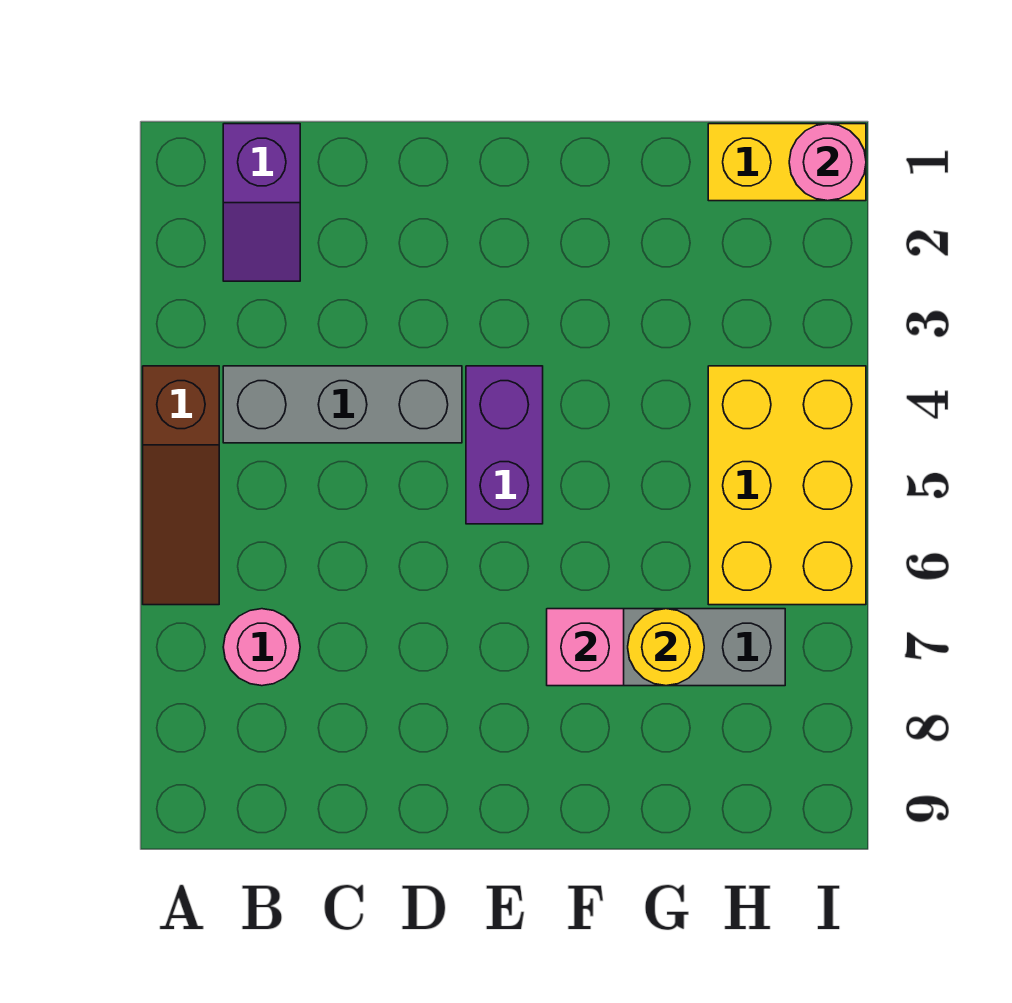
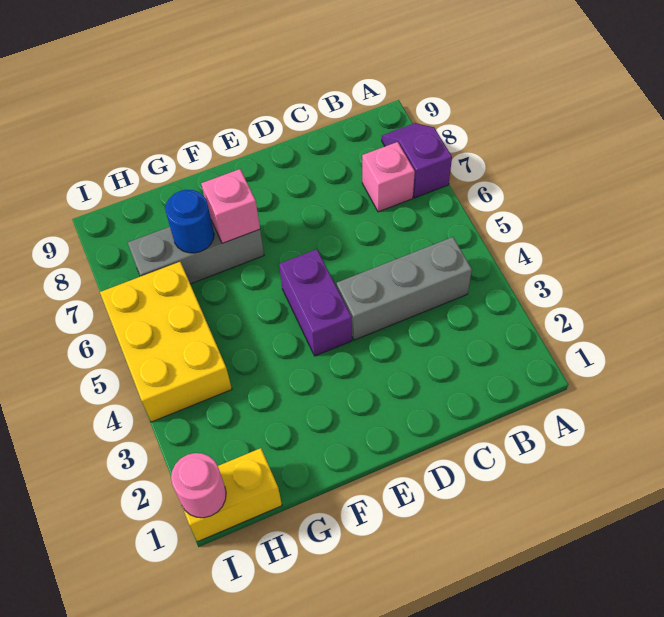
brown 1x3 slope [143,366,219,605] -> none
purple 1x2 slope [223,124,300,281] -> purple 1x2 slope moved to [382,123,452,198]
pink 1x1 round brick [223,609,300,686] -> pink 1x1 brick [362,142,415,212]
yellow 1x1 round brick [628,609,704,686] -> blue 1x1 round brick [165,190,214,253]

